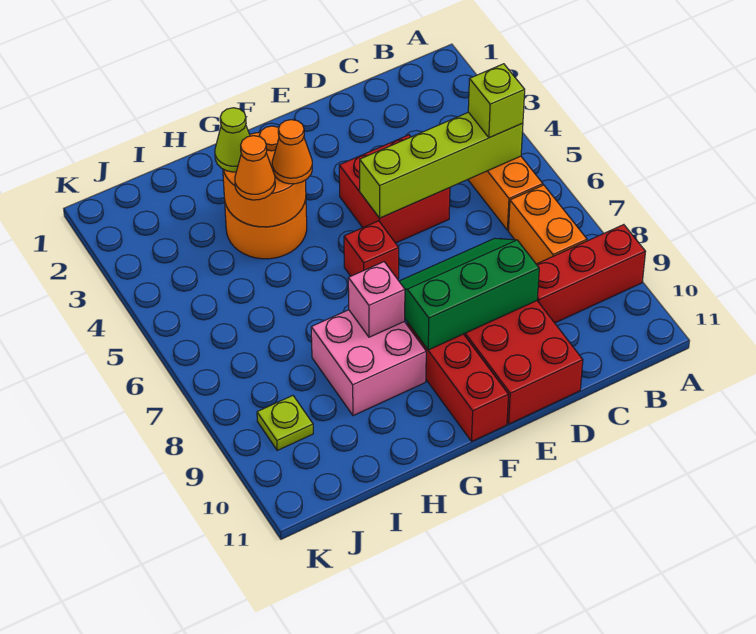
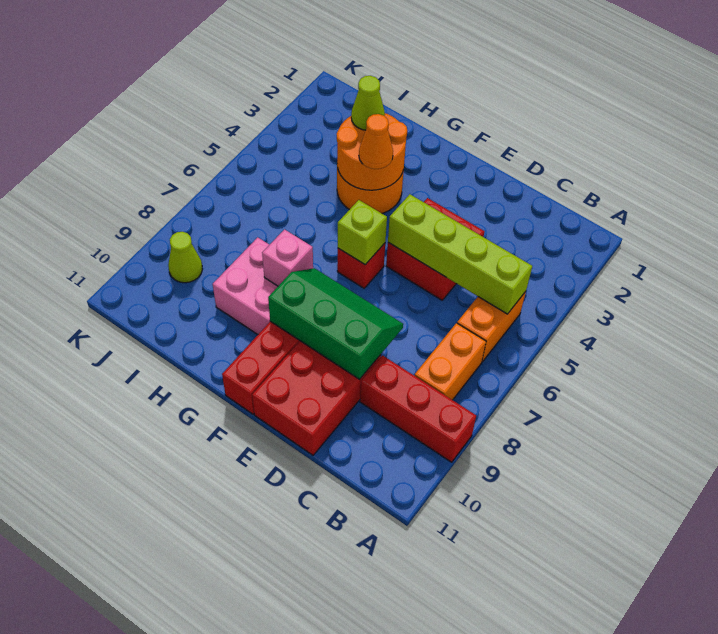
lime 1x1 brick [468,64,525,138] -> lime 1x1 brick moved to [338,200,387,265]
orange 1x1 cone [235,136,275,200] -> none
lime 1x1 plate [257,396,313,450] -> lime 1x1 cone [168,232,202,283]

